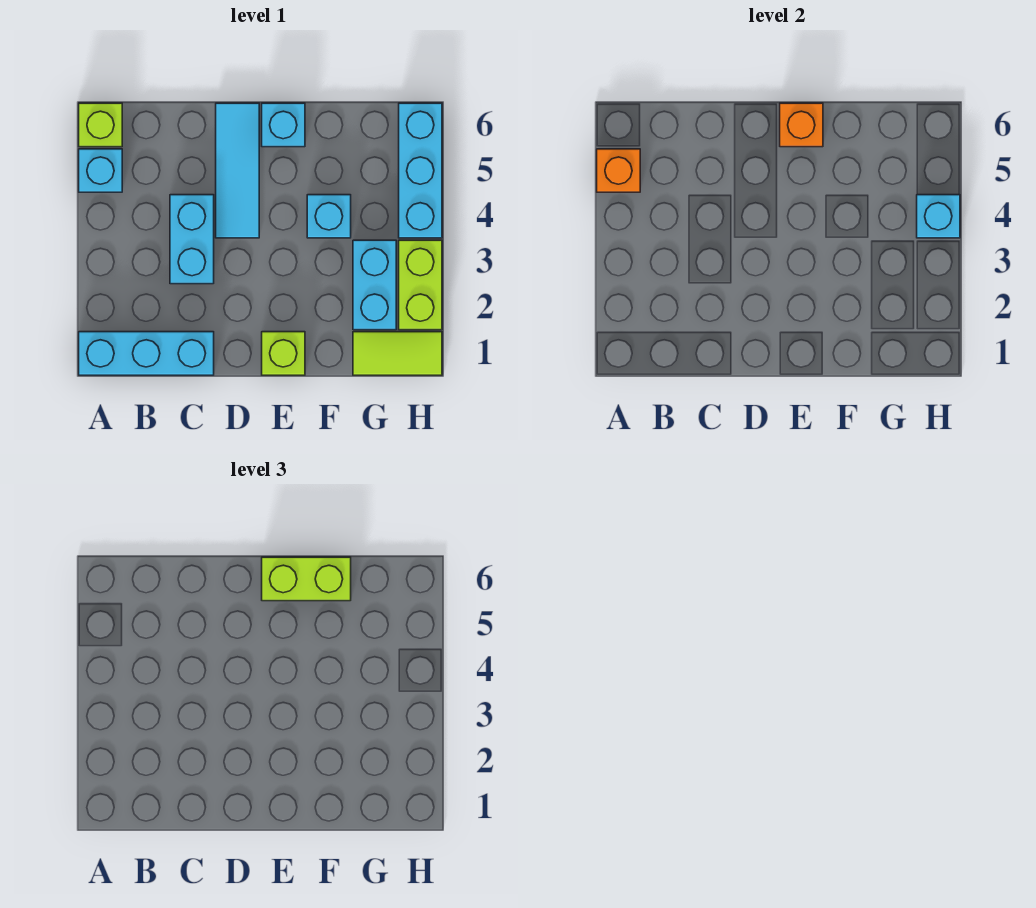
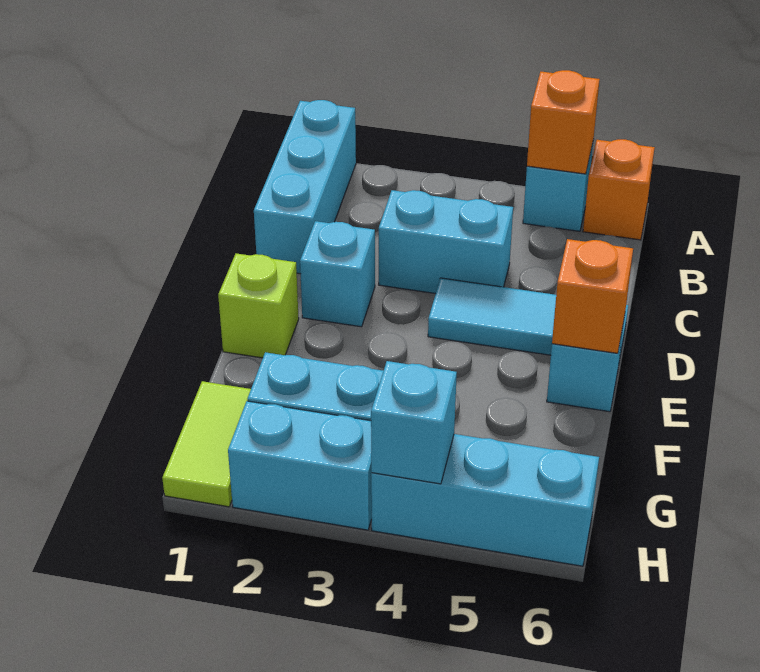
lime 1x1 brick [79,103,122,147] -> orange 1x1 brick [583,139,655,240]
lime 1x2 brick [262,557,351,601] -> none
cyan 1x1 brick [307,195,351,238] -> cyan 1x1 brick moved to [300,221,375,327]
lime 1x2 brick [399,240,442,330] -> cyan 1x2 brick [228,401,372,530]

